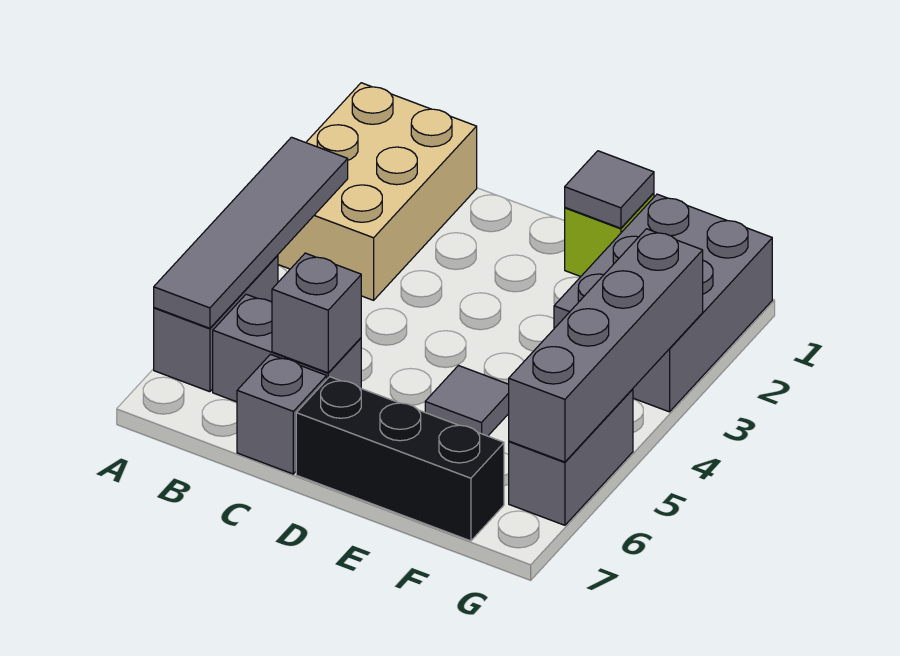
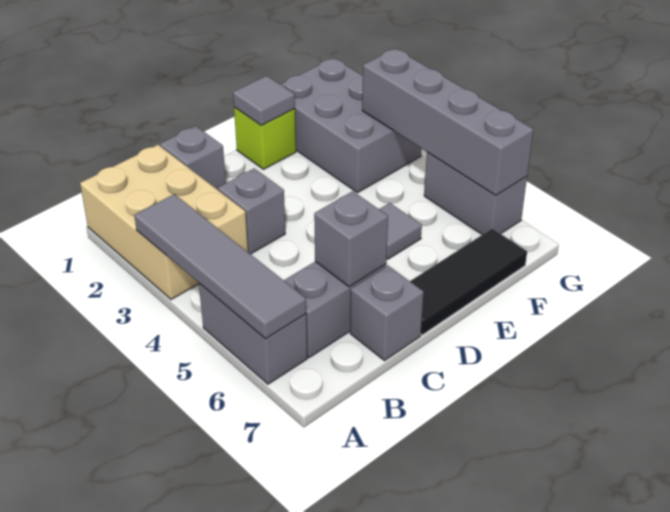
none -> grey 1x1 brick [160,126,226,190]
none -> grey 1x1 brick [218,168,285,254]
black 1x3 brick [296,377,504,541] -> black 1x3 tile [410,228,527,335]

